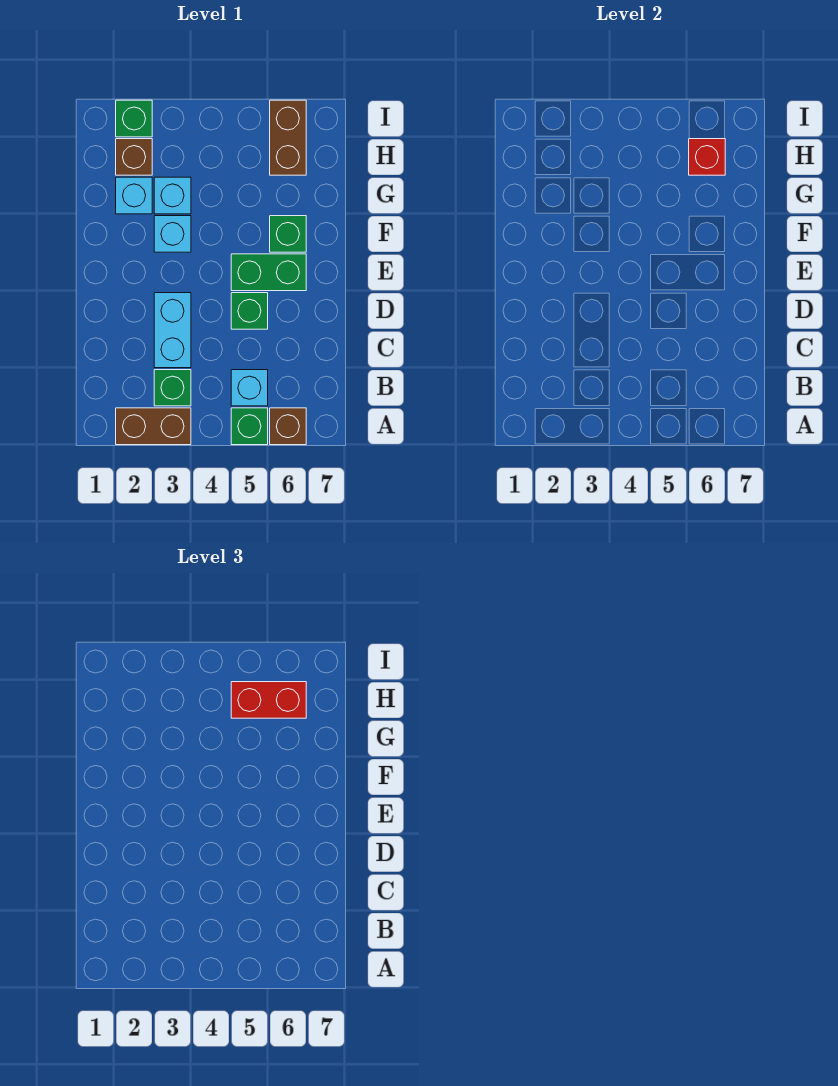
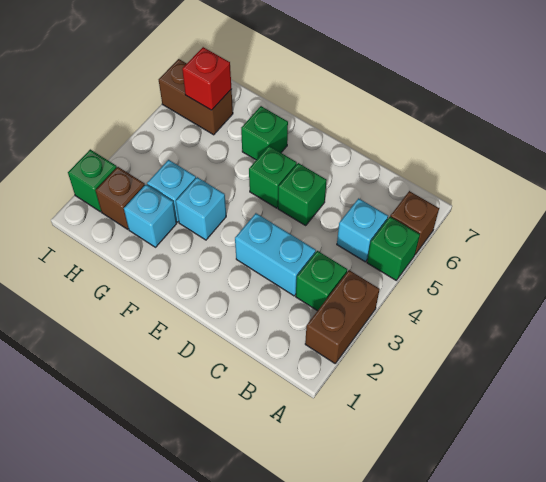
green 1x2 brick [231,254,306,291] -> green 1x1 brick [249,146,297,208]
red 1x2 brick [231,682,306,718] -> none

